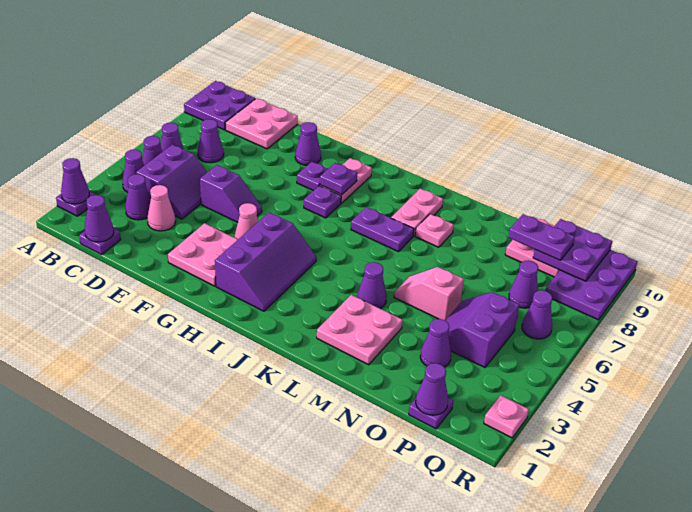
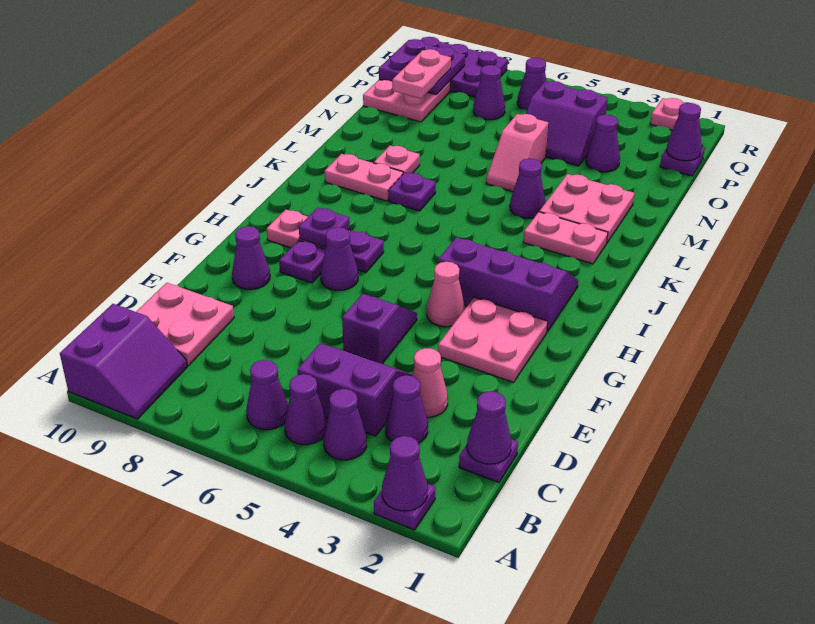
purple 2x2 plate [184,81,255,130] -> purple 2x2 slope [60,304,187,419]
purple 1x1 cone [198,119,224,163] -> purple 1x1 cone moved to [321,227,358,290]
purple 1x2 plate [351,207,414,252] -> purple 1x1 plate [388,173,436,211]
none -> pink 1x2 plate [523,212,608,264]
purple 1x2 plate [508,214,575,260] -> pink 1x2 plate [392,49,451,98]

